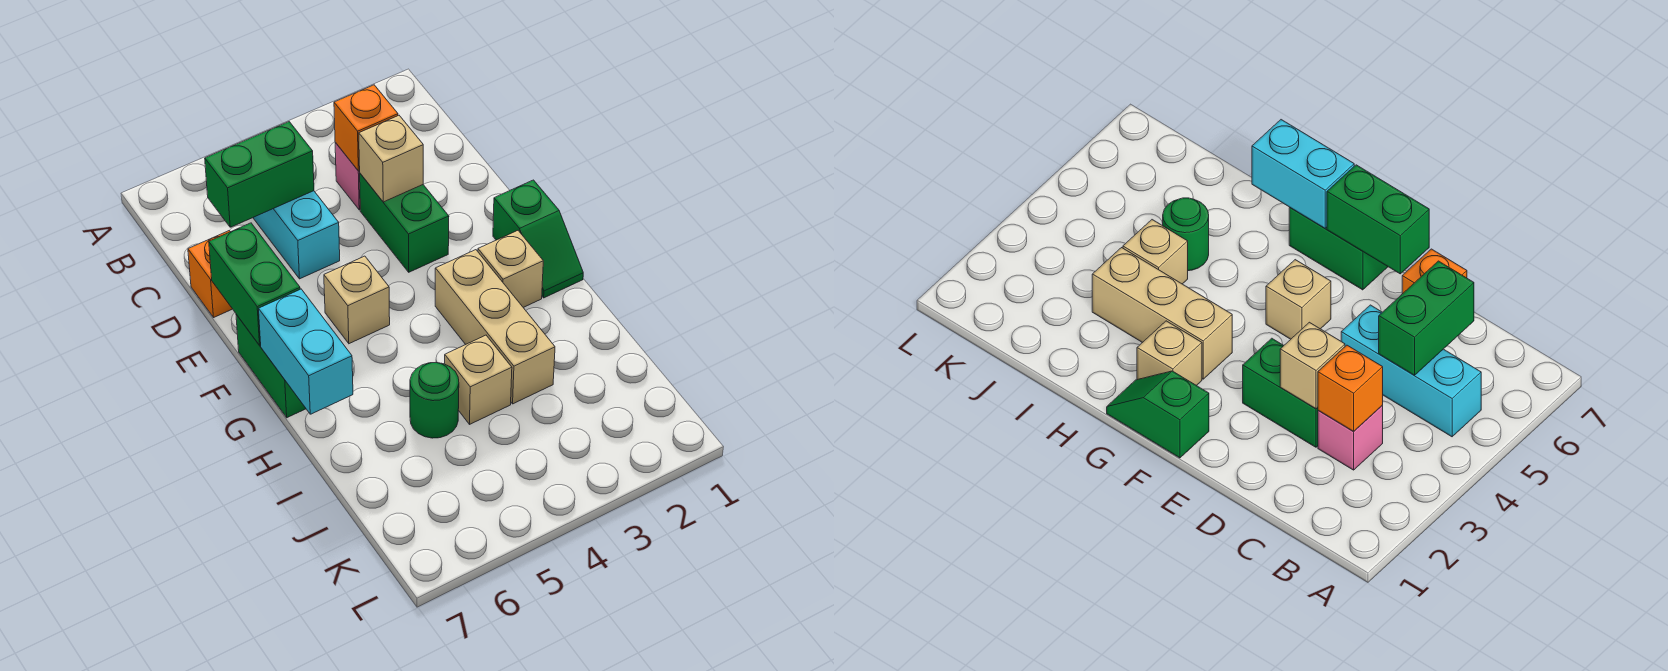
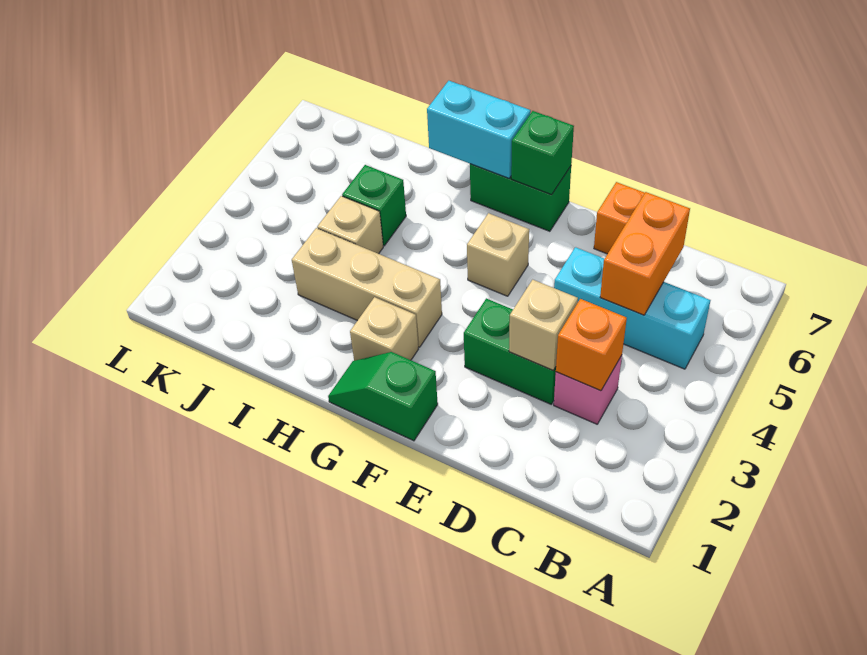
green 1x2 brick [205,122,314,227] -> orange 1x2 brick [600,192,690,315]
green 1x2 brick [209,223,300,345] -> green 1x1 brick [511,111,574,195]
green 1x1 round brick [410,363,459,438] -> green 1x1 brick [342,165,406,246]

